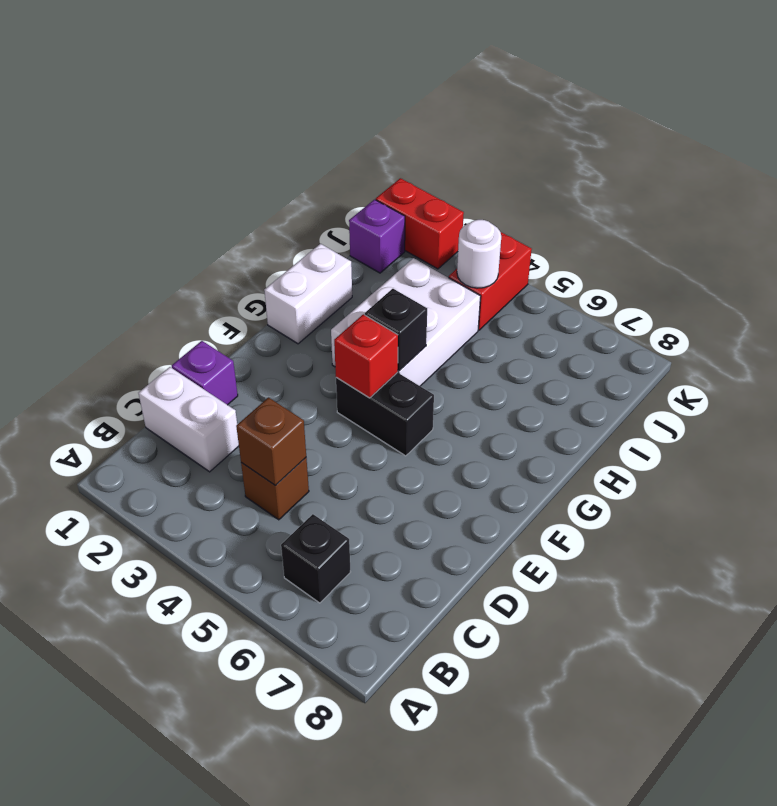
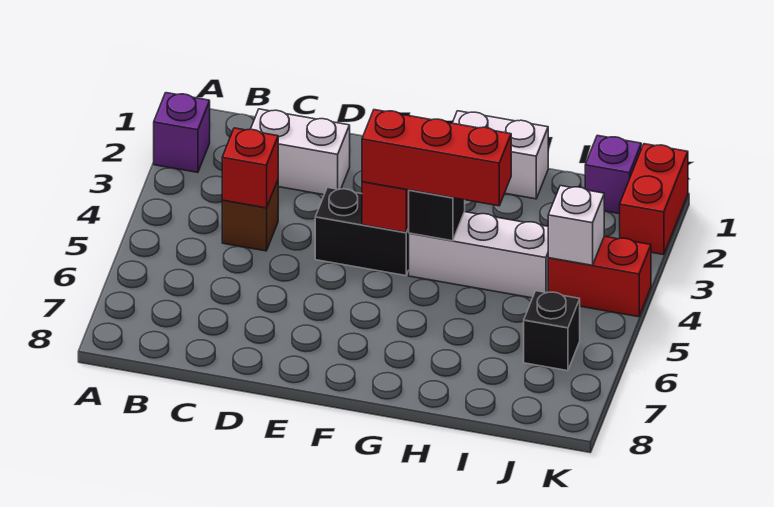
black 1x1 brick [281,514,350,603] -> black 1x1 brick moved to [524,291,580,371]
white 1x2 brick [139,367,239,472] -> white 1x2 brick turned to [251,109,350,195]
brown 1x1 brick [236,398,306,486] -> red 1x1 brick [222,128,278,208]
purple 1x1 brick [172,341,238,405] -> purple 1x1 brick moved to [154,93,210,172]
black 1x2 brick [336,372,434,456] -> black 1x2 brick turned to [315,188,409,276]
none -> red 1x3 brick [362,110,511,206]
white 2x3 brick [331,258,481,386] -> white 1x3 brick [409,212,548,298]
white 1x1 round brick [457,220,501,288] -> white 1x1 brick [548,186,604,265]

